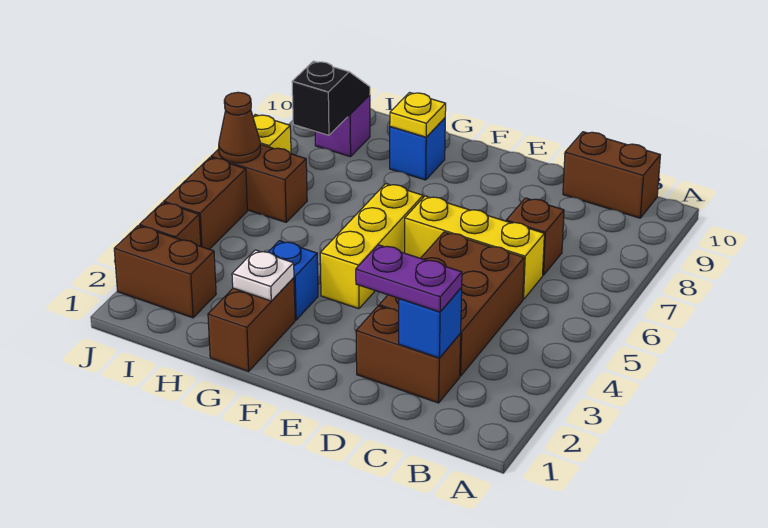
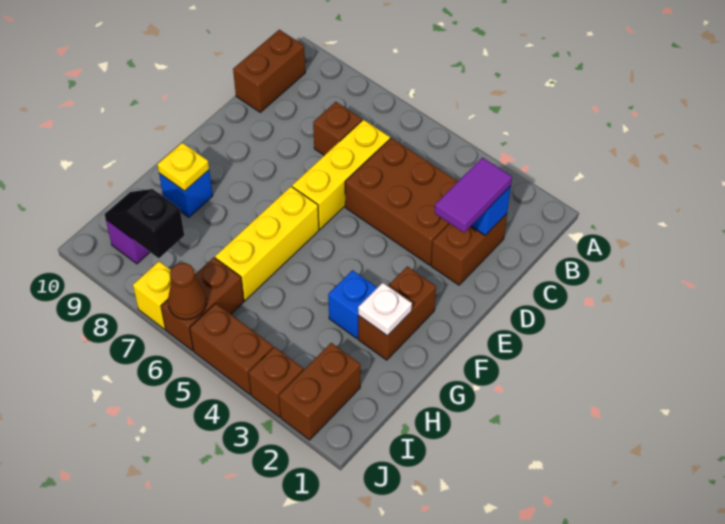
purple 1x2 plate [356,245,462,312] -> purple 1x2 tile [435,158,512,233]
yellow 1x3 brick [320,184,423,309] -> yellow 1x3 brick turned to [215,187,319,301]
brown 1x2 brick [208,278,295,371] -> brown 1x2 brick turned to [358,266,436,360]

